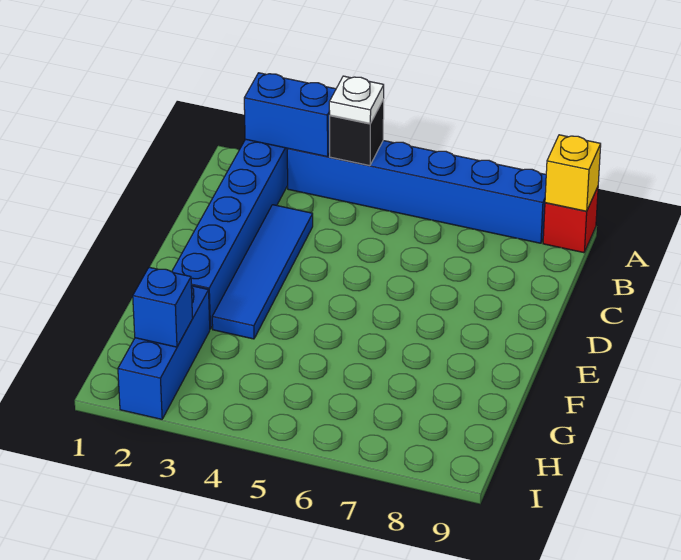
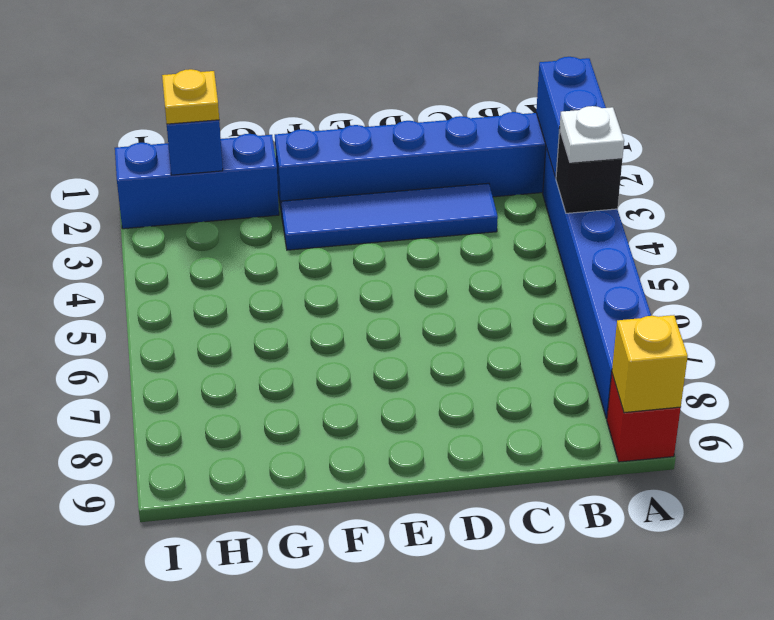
none -> yellow 1x1 plate [162,69,219,124]

